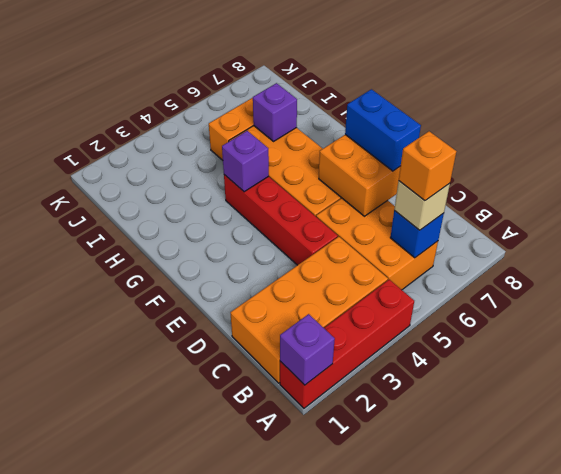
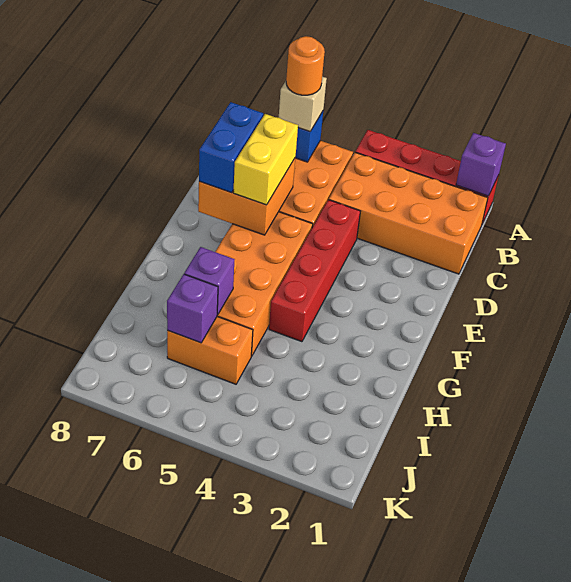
orange 1x1 brick [399,131,456,201] -> orange 1x1 round brick [286,36,325,95]
none -> yellow 1x2 brick [233,114,298,205]
purple 1x1 brick [222,131,269,192] -> purple 1x1 brick moved to [167,274,218,343]

